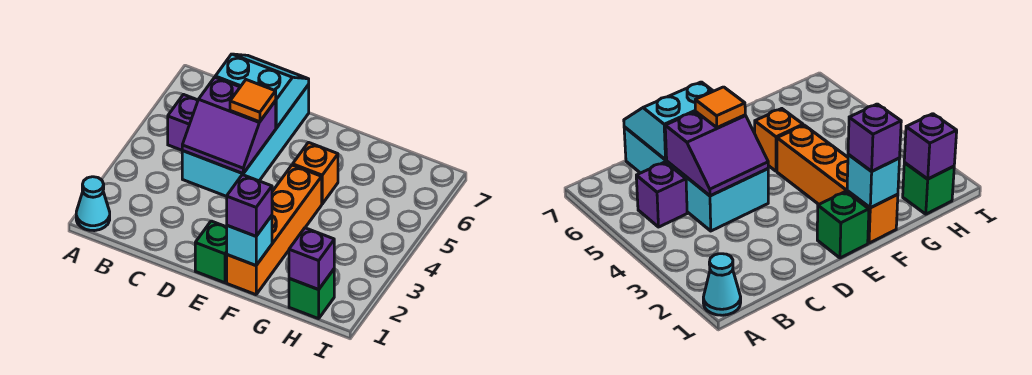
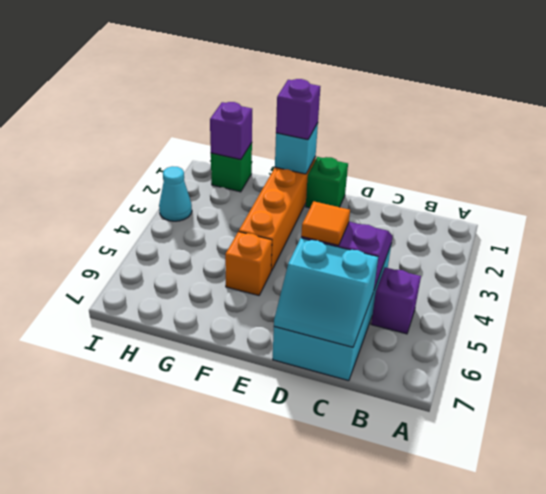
cyan 1x1 cone [76,177,110,231] -> cyan 1x1 cone moved to [159,166,192,221]

